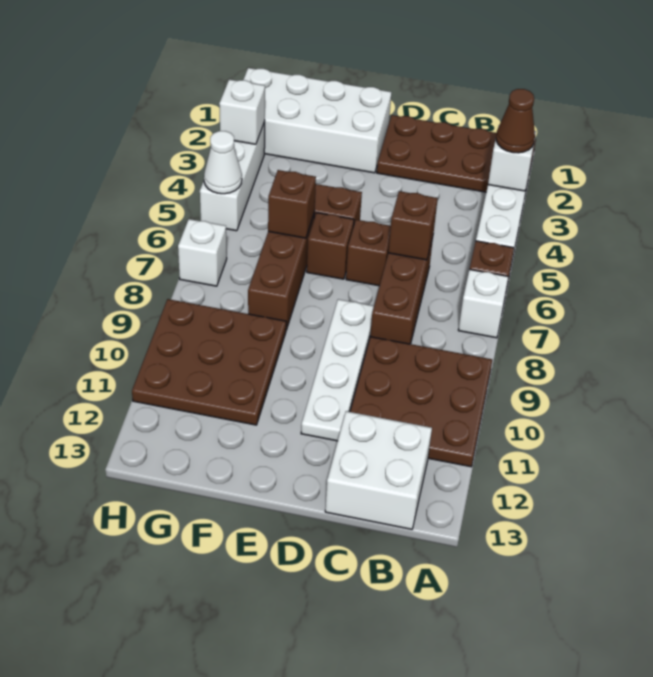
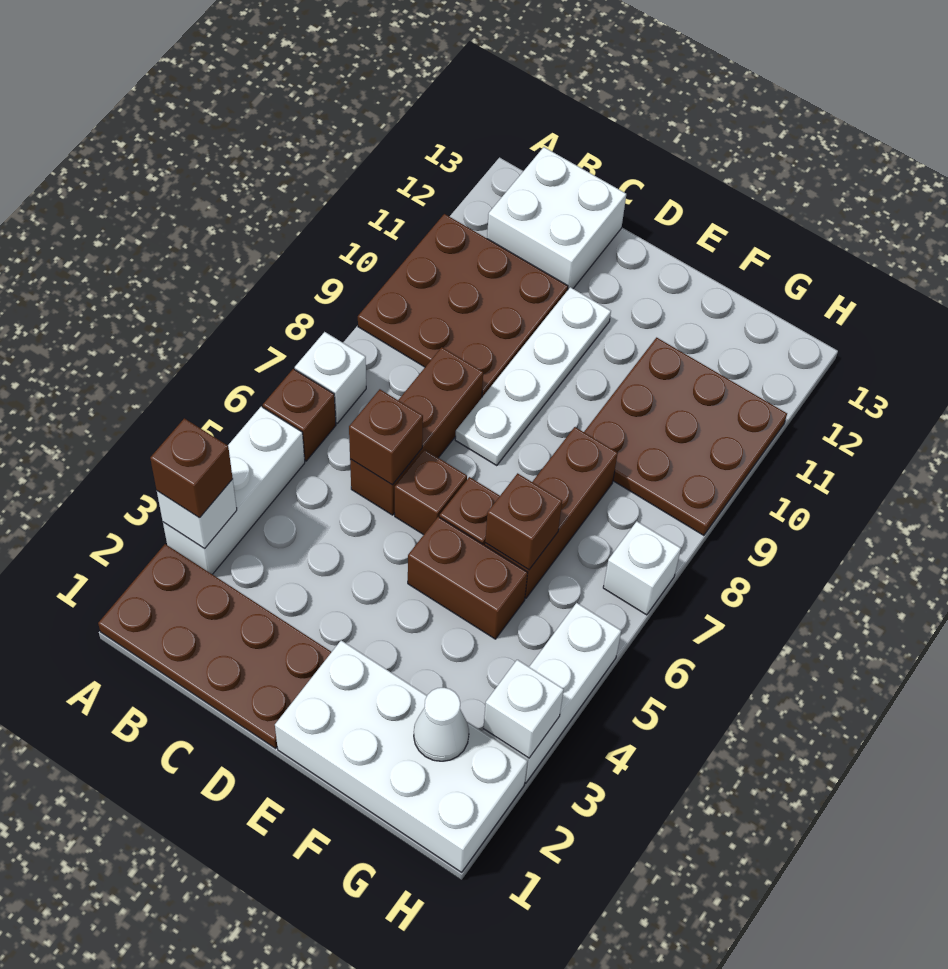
brown 1x1 cone [496,89,535,153] -> brown 1x1 brick [150,418,233,518]
white 1x1 cone [204,131,242,194] -> white 1x1 cone moved to [414,688,469,761]

